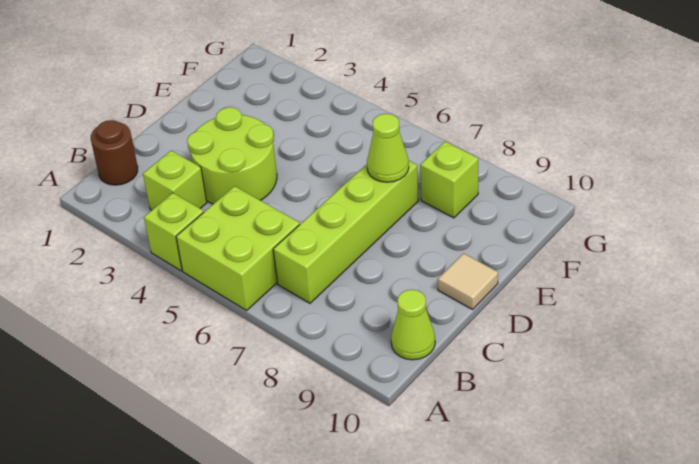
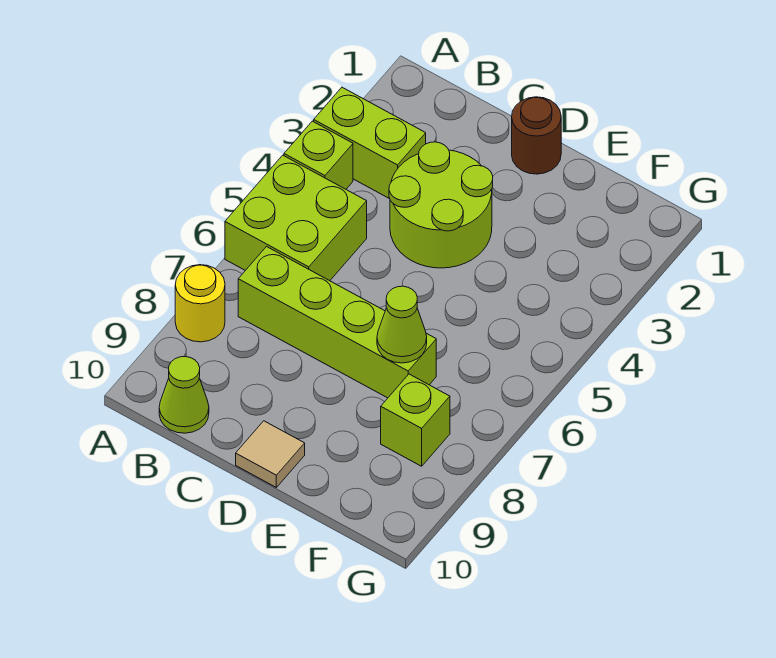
none -> yellow 1x1 round brick [175,265,225,342]
brown 1x1 round brick [91,120,138,185] -> brown 1x1 round brick moved to [512,97,561,174]
lime 1x1 brick [143,151,207,210] -> lime 1x2 brick [314,87,426,199]

